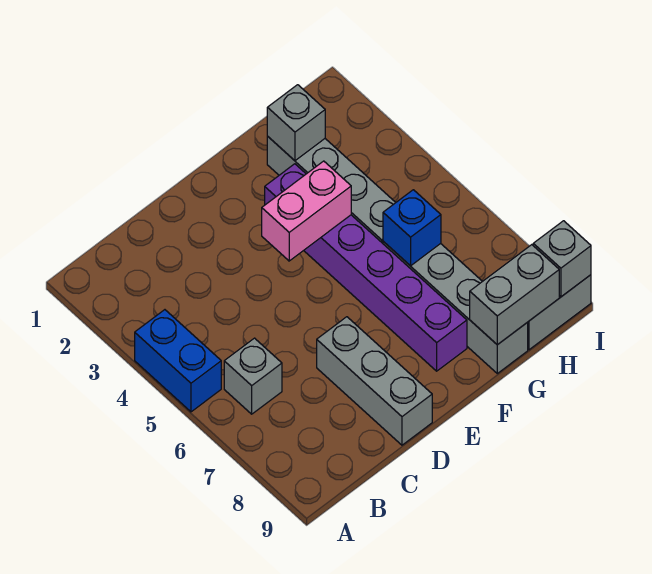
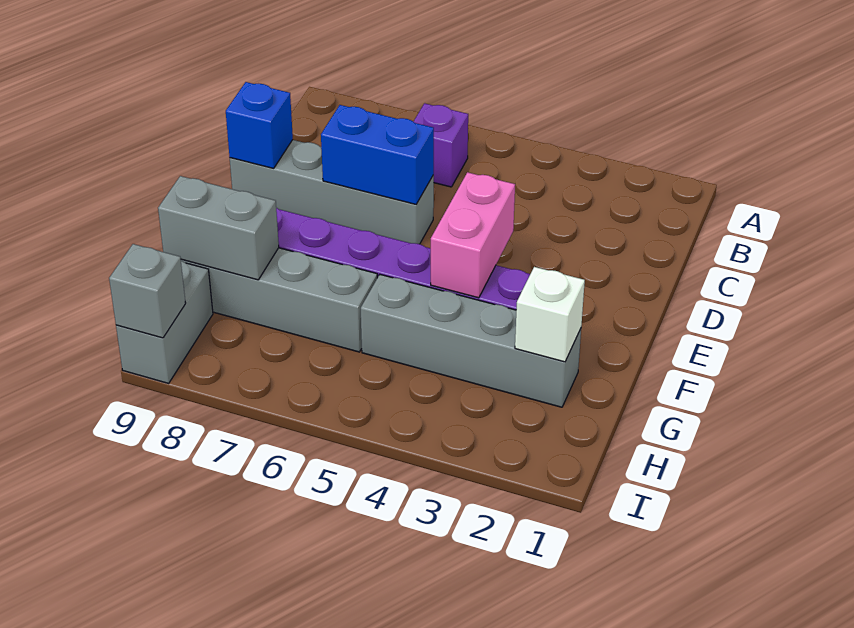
blue 1x2 brick [135,310,221,412] -> blue 1x2 brick moved to [321,105,434,204]
grey 1x1 brick [224,338,282,414] -> purple 1x1 brick [413,103,468,187]
grey 1x3 brick [317,317,432,445] -> grey 1x4 brick [230,140,434,244]
grey 1x1 brick [267,85,325,161] -> white 1x1 brick [515,267,585,362]
blue 1x1 brick [383,190,441,266] -> blue 1x1 brick moved to [226,82,293,168]
grey 1x2 brick [470,245,559,345] -> grey 1x2 brick turned to [158,176,279,280]

